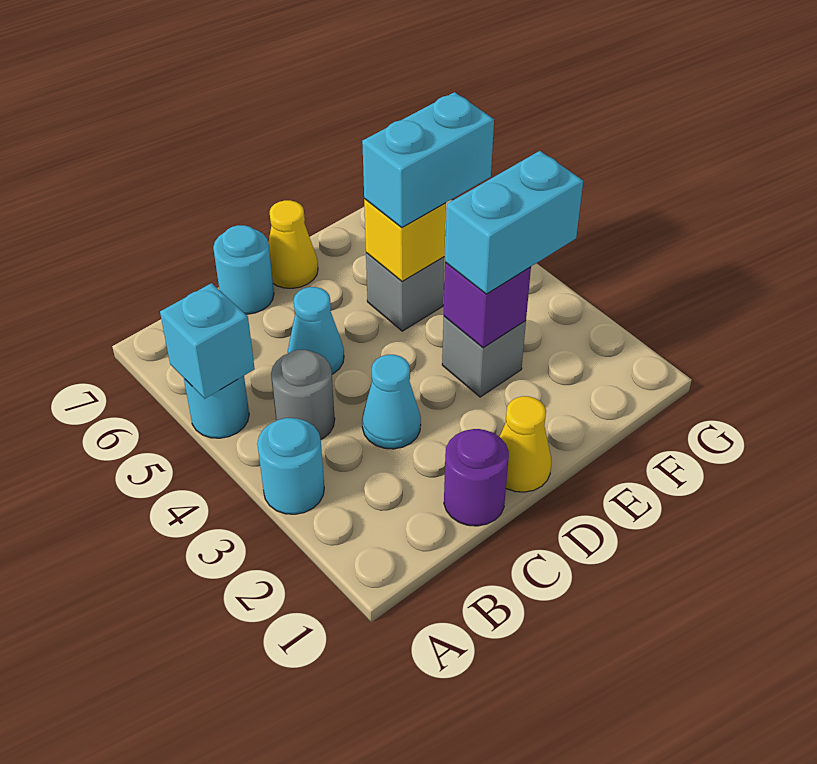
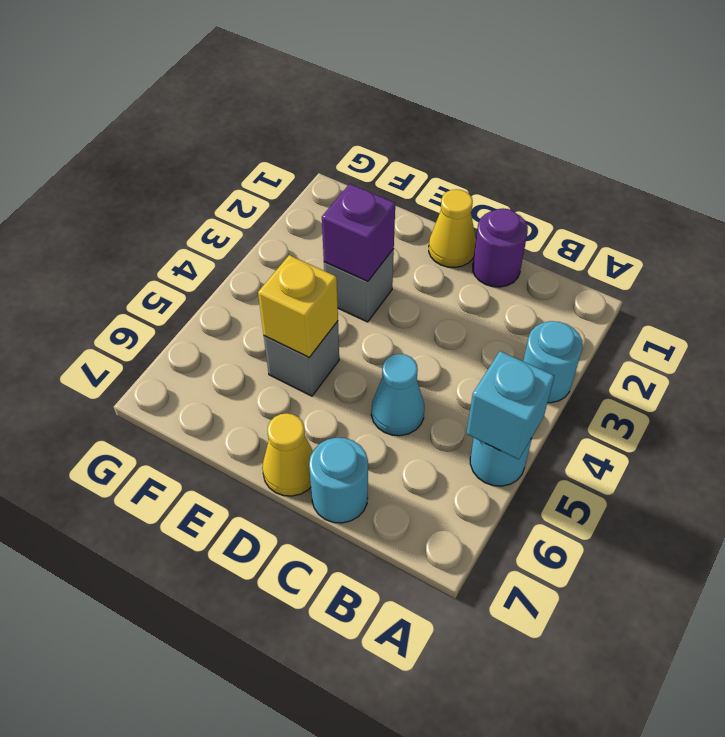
grey 1x1 round brick [271,350,335,439] -> none
cyan 1x1 cone [362,355,421,449] -> none
cyan 1x2 brick [445,151,583,294] -> none
cyan 1x2 brick [362,92,494,227] -> none

